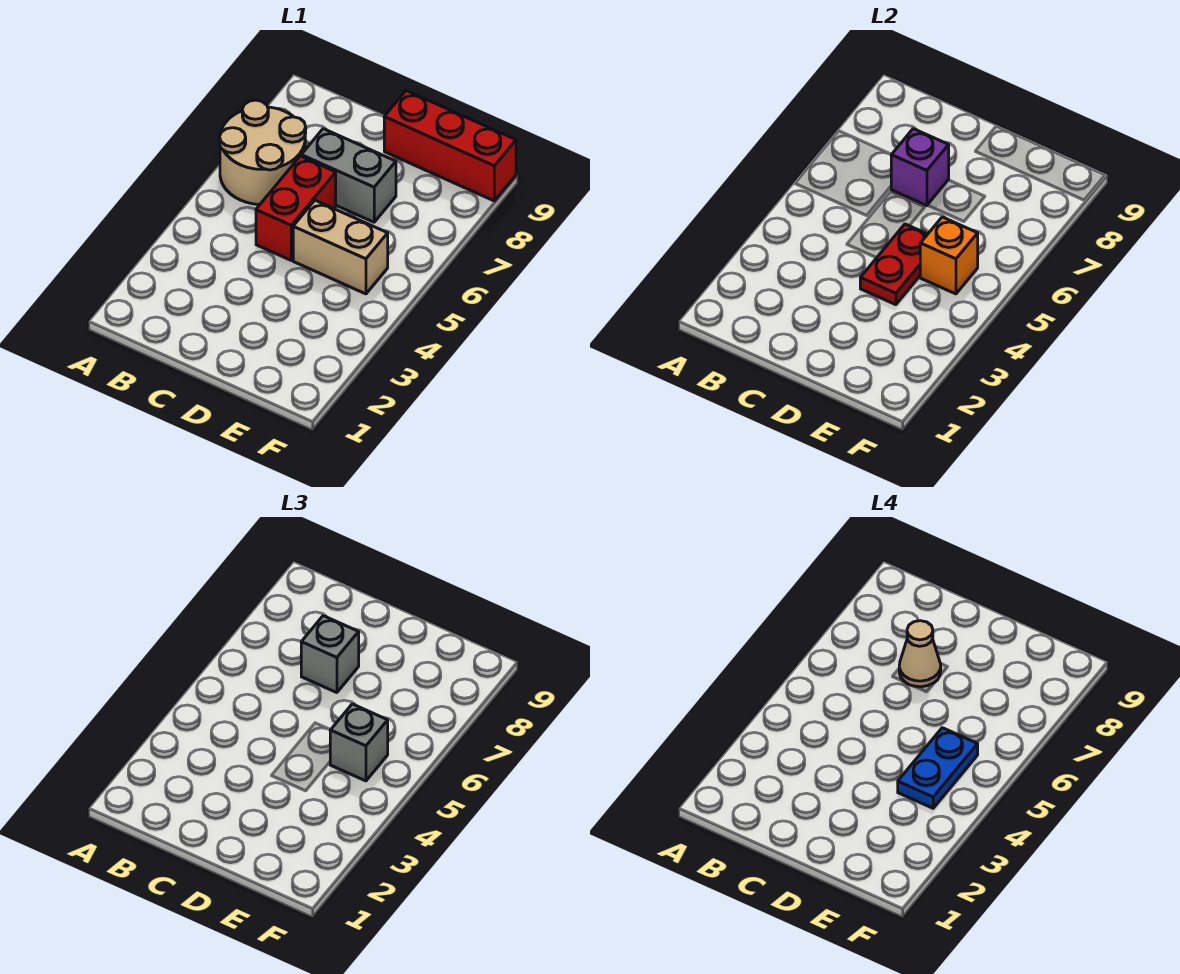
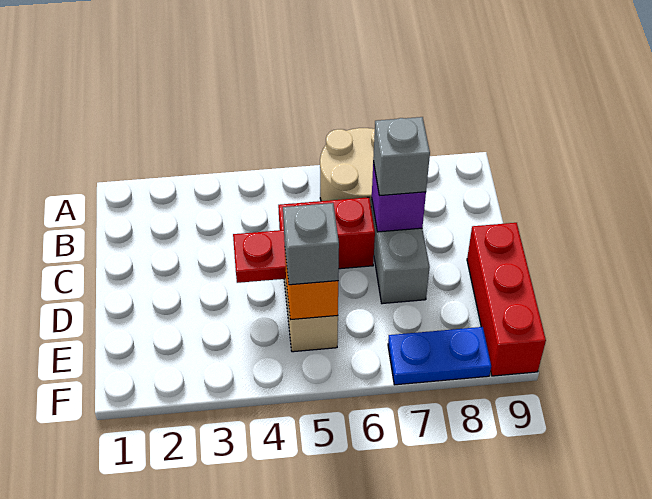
tan 1x1 cone [899,621,941,687] -> none
blue 1x2 plate [898,728,978,808] -> blue 1x2 plate moved to [388,327,491,385]

